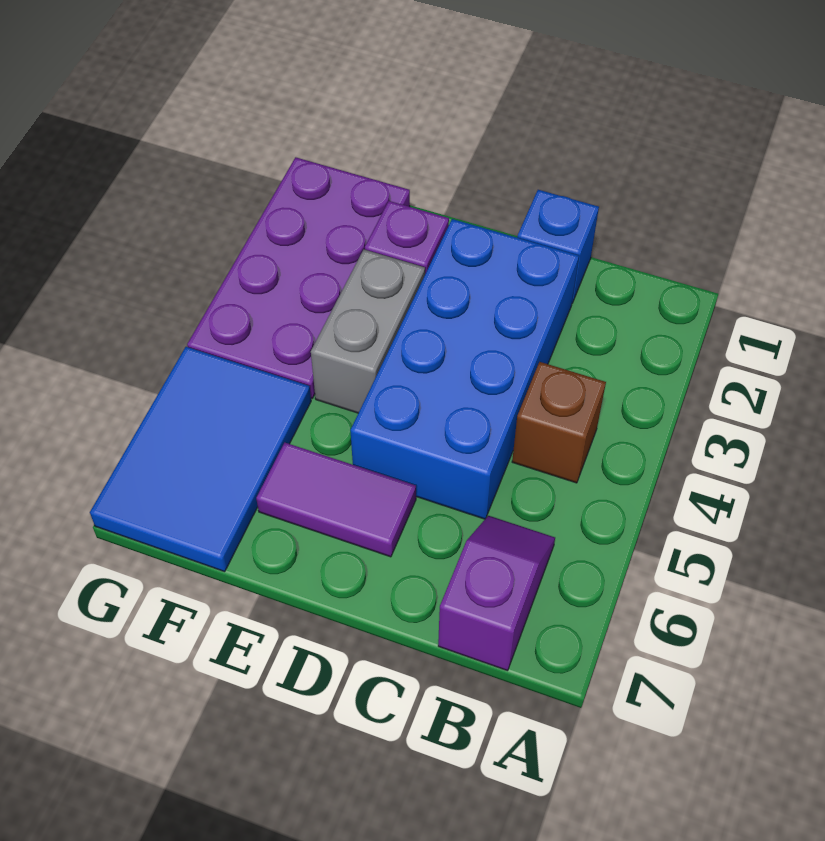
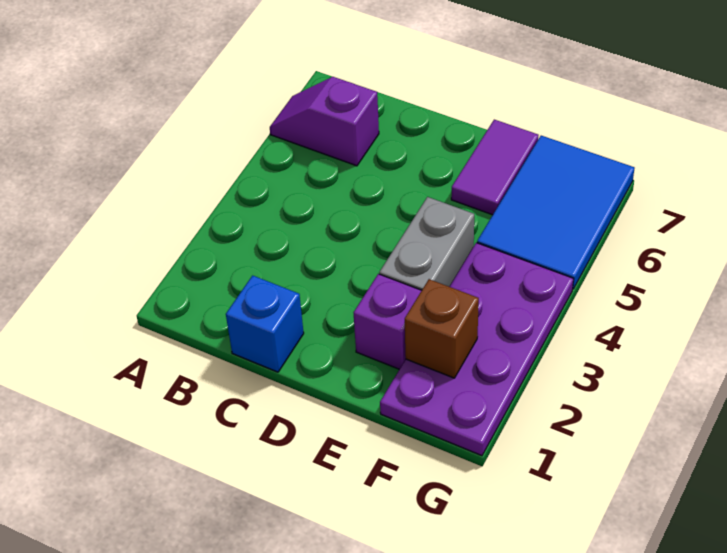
brown 1x1 brick [512,362,606,483] -> brown 1x1 brick moved to [405,279,479,378]
purple 1x2 slope [438,516,555,671] -> purple 1x2 slope turned to [270,77,379,166]
blue 2x4 brick [350,219,579,519] -> none
purple 1x2 tile [256,443,416,557] -> purple 1x2 tile turned to [451,120,539,215]

